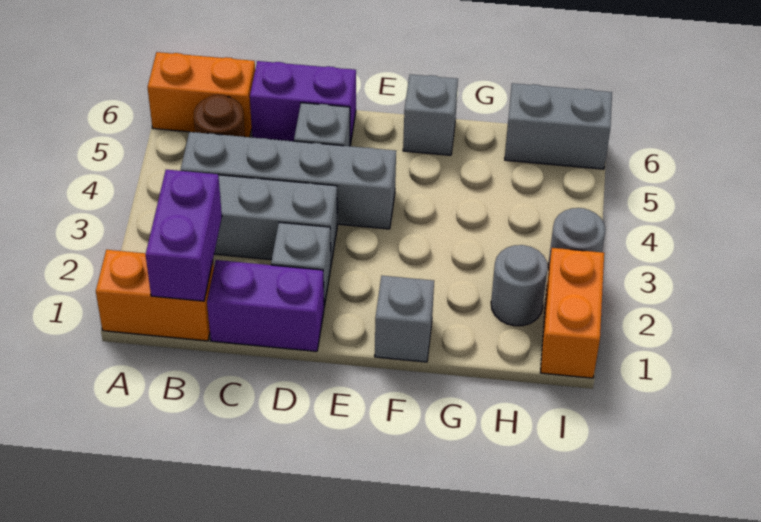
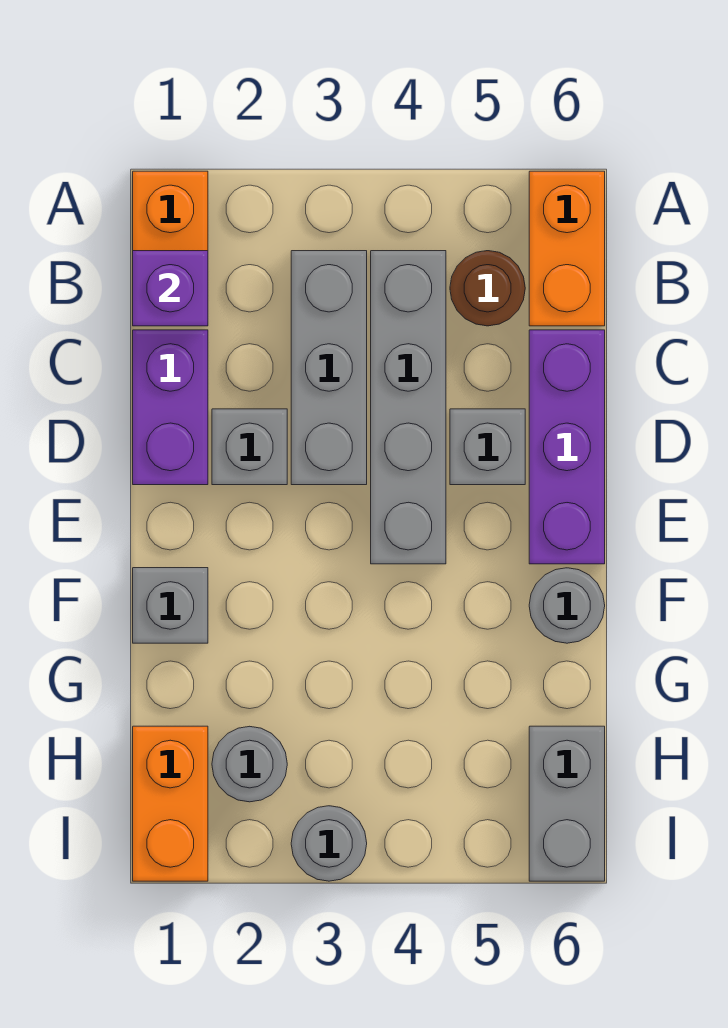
purple 1x2 brick [146,170,222,301] -> purple 1x1 brick [133,251,208,326]
purple 1x2 brick [250,61,356,145] -> purple 1x3 brick [529,330,605,564]
grey 1x1 brick [403,74,458,155] -> grey 1x1 round brick [529,568,605,643]
orange 1x2 brick [540,248,604,378] -> orange 1x2 brick turned to [133,726,208,881]

